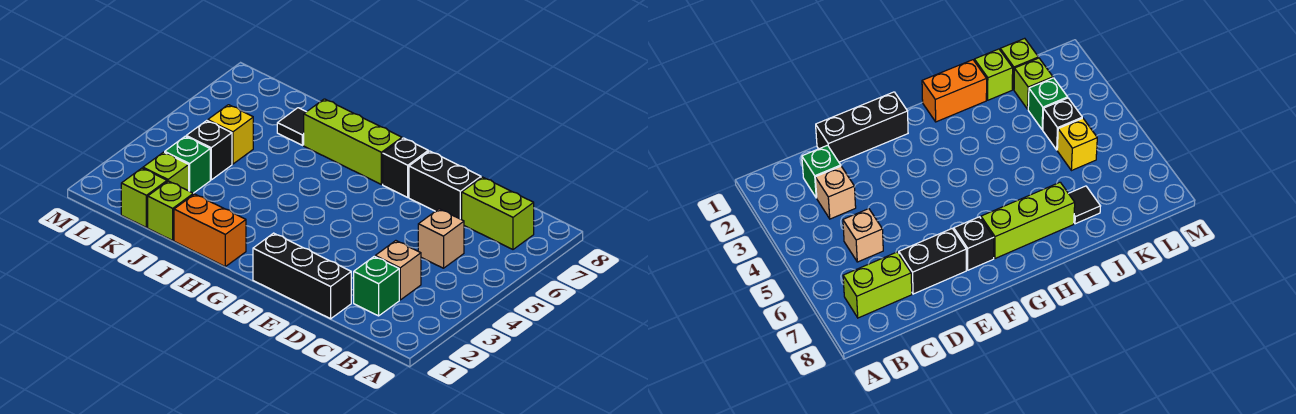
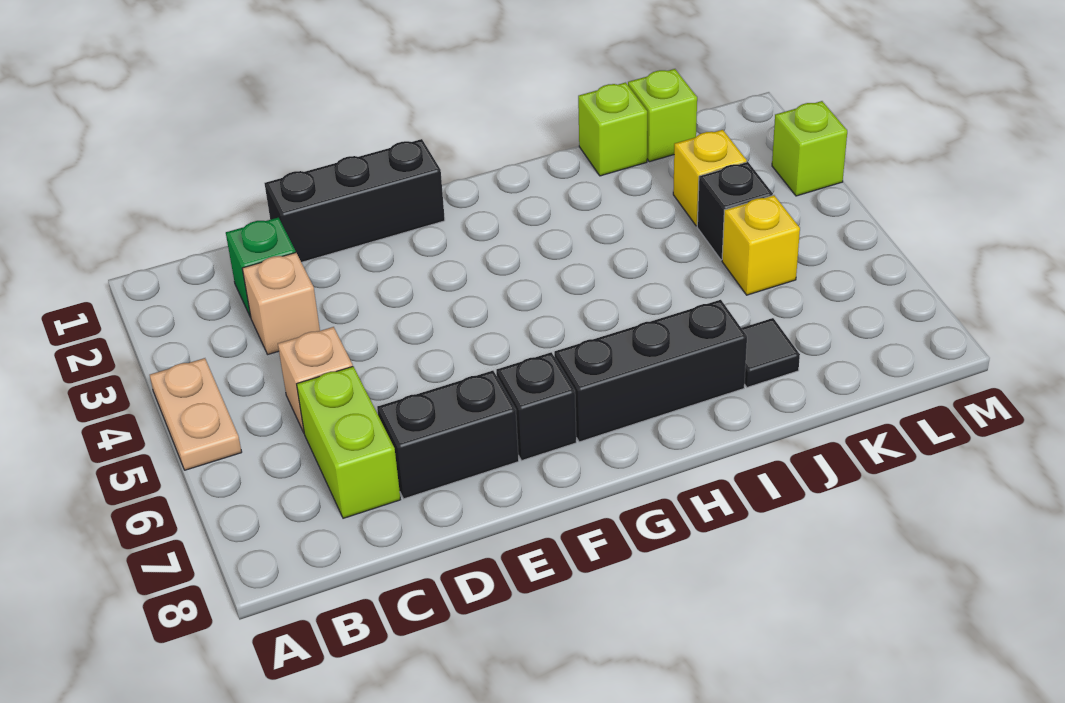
none -> tan 1x2 plate [150,358,242,470]
lime 1x2 brick [462,177,534,249] -> lime 1x2 brick turned to [297,367,401,518]
lime 1x3 brick [304,99,402,184] -> black 1x3 brick [554,300,747,442]
orange 1x2 brick [174,194,246,267] -> none
lime 1x1 brick [143,152,189,191] -> lime 1x1 brick moved to [772,101,847,196]
green 1x1 brick [165,136,210,193] -> yellow 1x1 brick [673,130,747,226]

